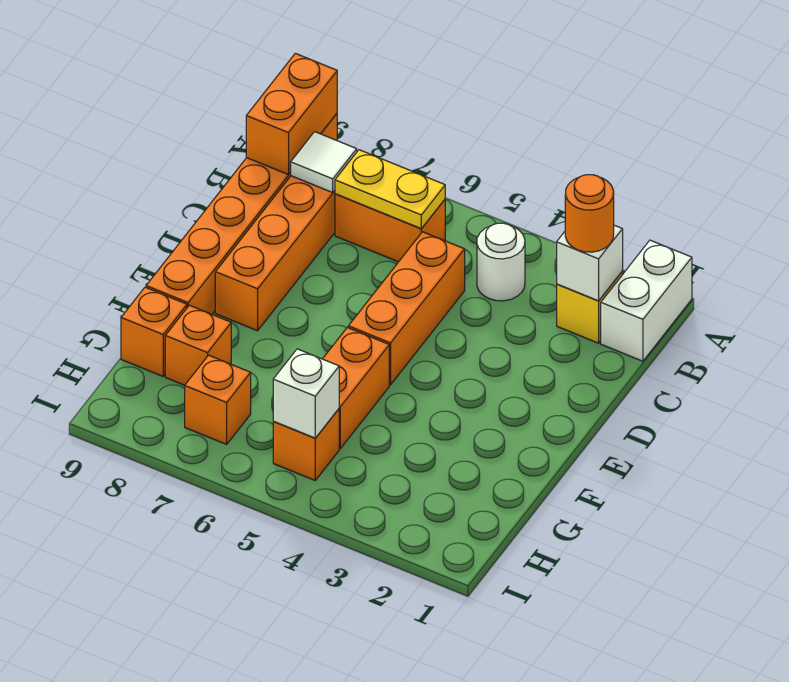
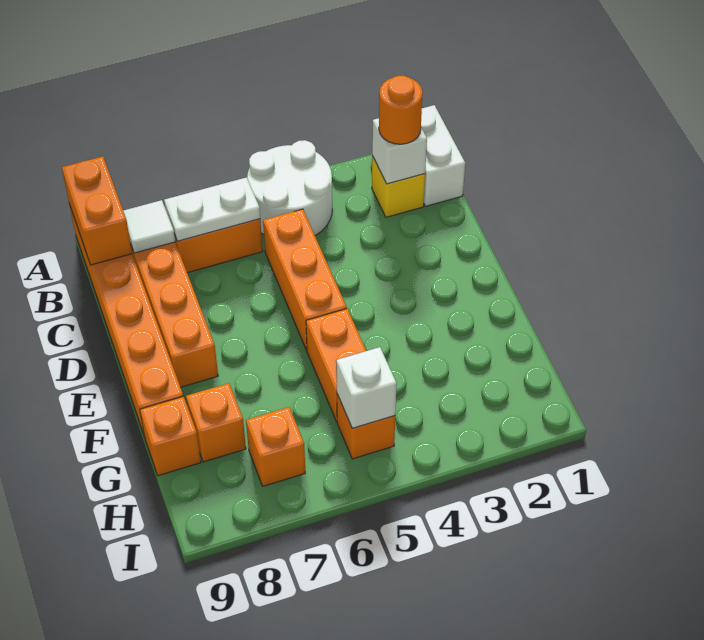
white 1x1 round brick [477,223,525,301] -> white 2x2 round brick [247,140,332,236]
yellow 1x2 plate [335,150,445,229] -> white 1x2 plate [164,178,260,241]

